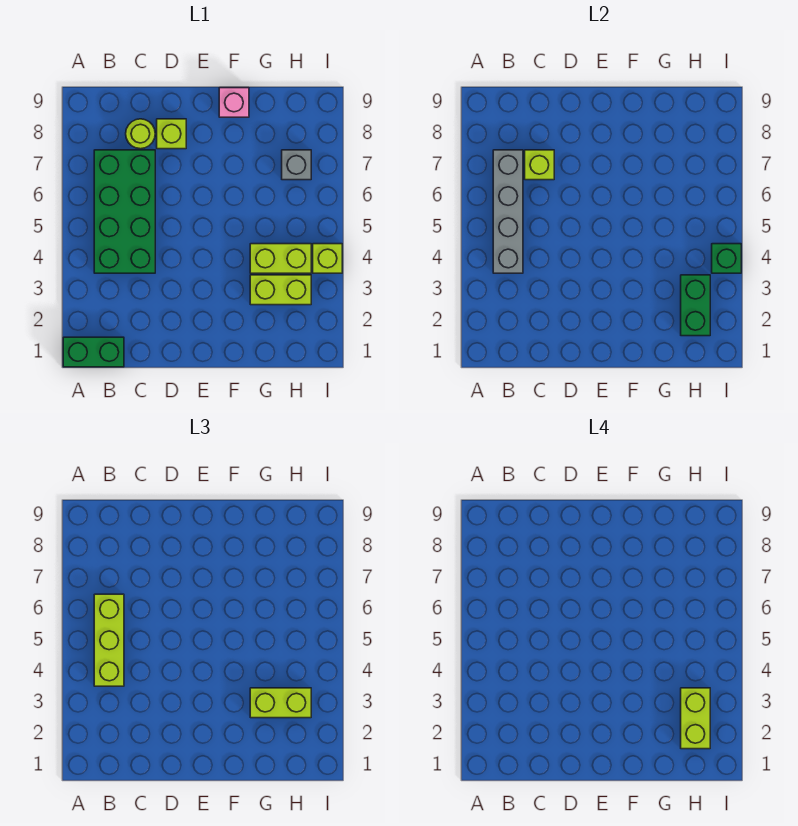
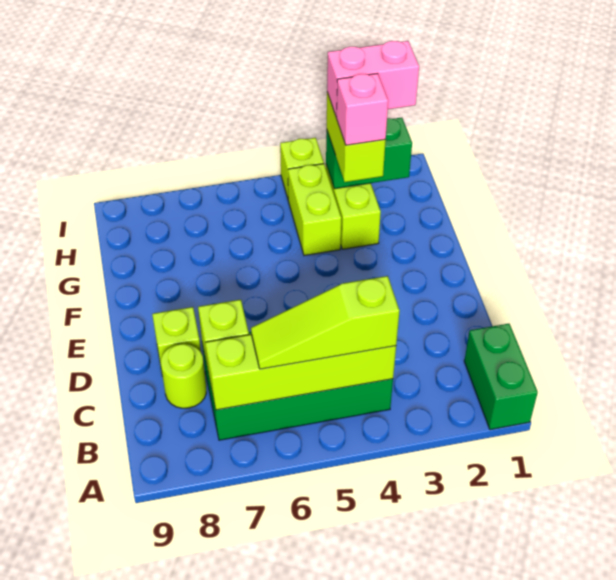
grey 1x4 brick [493,150,523,273] -> lime 1x4 brick [205,335,396,410]
lime 1x3 brick [94,594,124,686] -> lime 1x3 slope [251,276,399,369]
pink 1x1 brick [219,88,249,117] -> pink 1x1 brick moved to [336,73,388,145]
lime 1x2 brick [681,688,710,749] -> pink 1x2 brick [327,41,419,117]
grey 1x1 brick [282,150,311,180] -> none
green 1x1 brick [712,244,741,273] -> none

